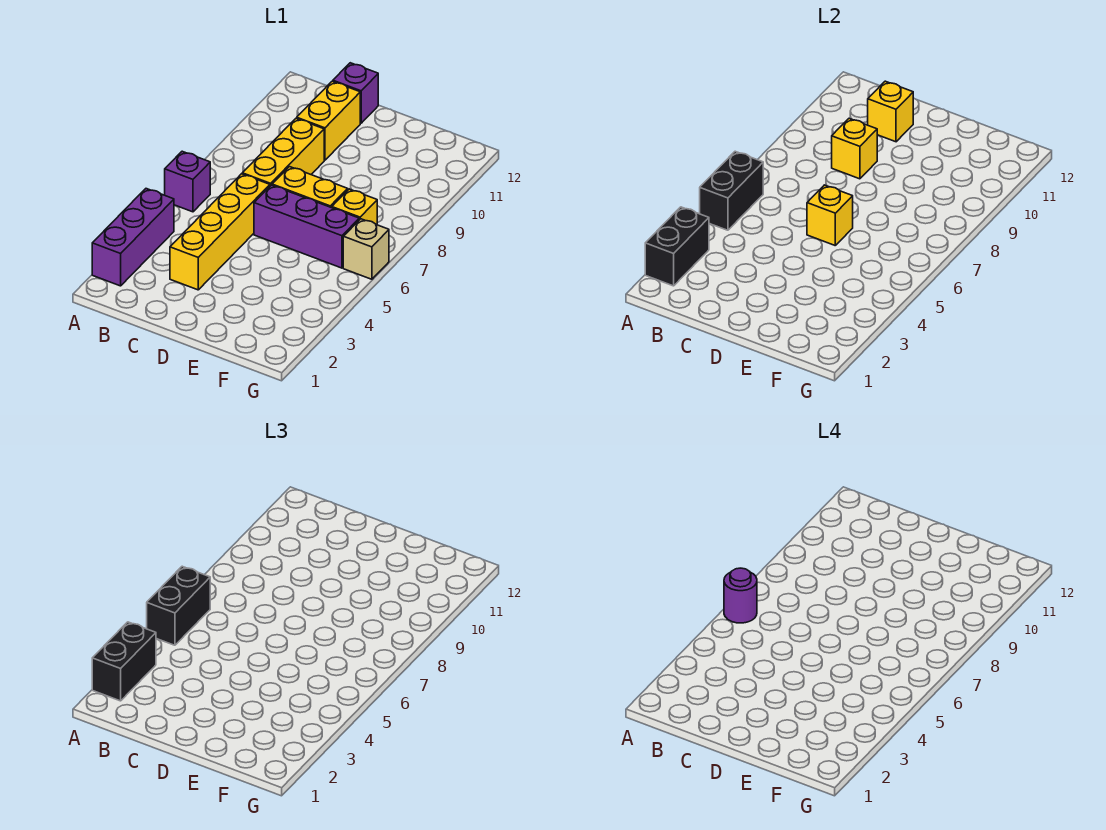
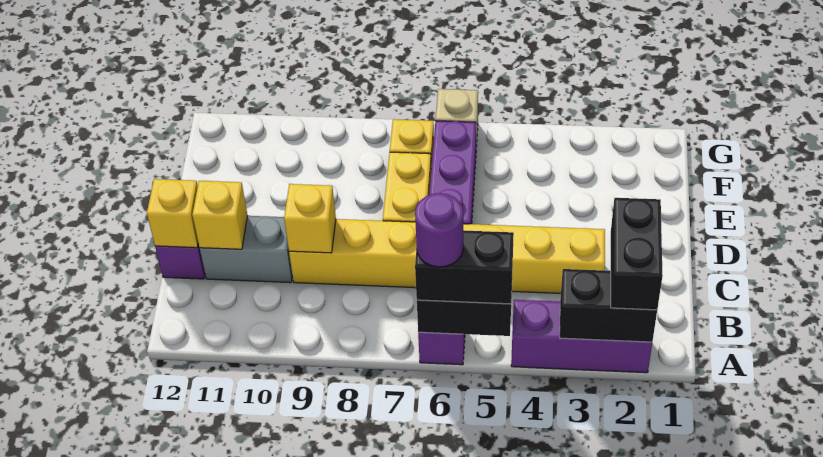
black 1x2 brick [92,622,156,701] -> black 1x2 brick turned to [611,198,663,310]
yellow 1x2 brick [297,81,360,160] -> grey 1x2 brick [200,216,292,283]
yellow 1x1 brick [807,185,853,245] -> yellow 1x1 brick moved to [147,179,198,248]

